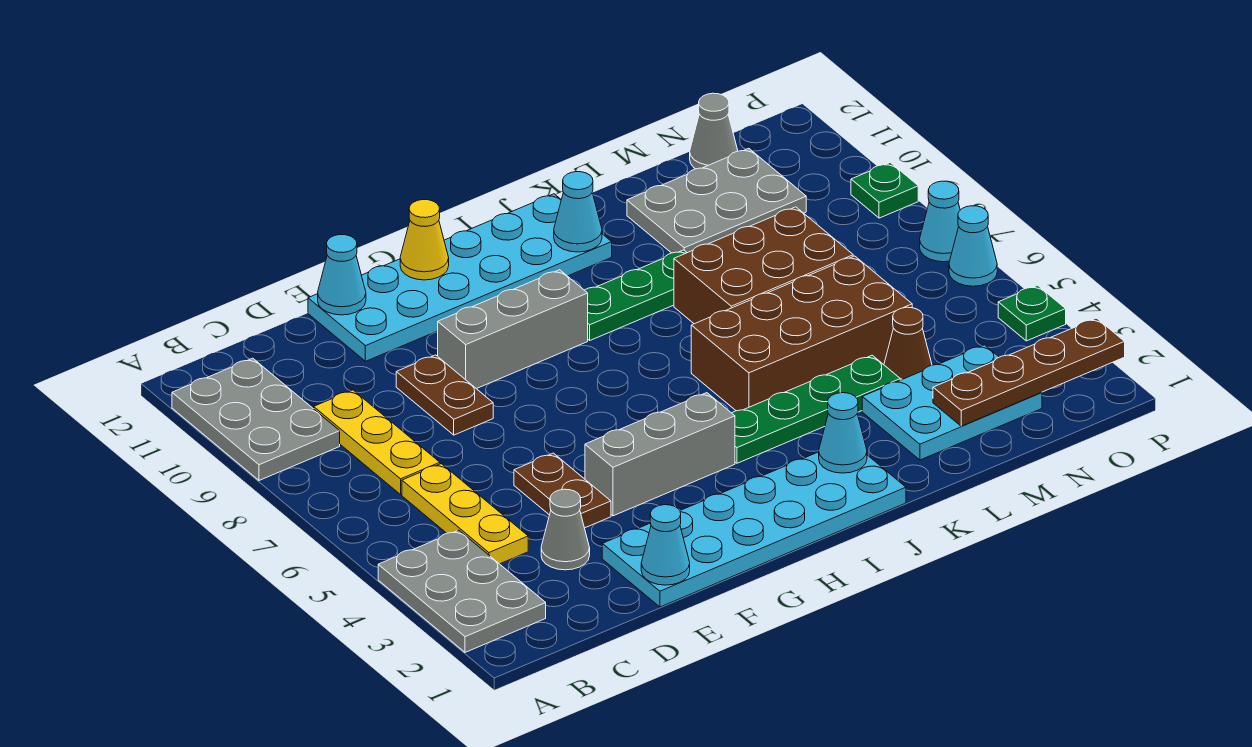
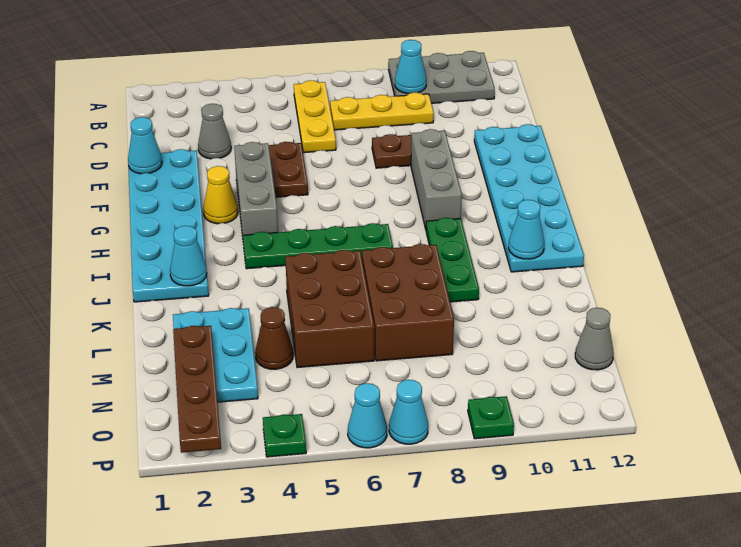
grey 2x3 plate [378,530,546,652] -> none
yellow 1x3 plate [402,464,528,564] -> yellow 1x3 plate turned to [294,80,336,153]
brown 1x2 plate [514,453,611,528] -> brown 1x2 plate turned to [269,142,308,197]
cyan 1x1 cone [318,235,366,315] -> cyan 1x1 cone moved to [395,40,426,94]
yellow 1x1 cone [400,200,449,280] -> yellow 1x1 cone moved to [203,166,238,224]
green 1x4 plate [732,355,900,463] -> green 1x4 plate turned to [243,223,393,269]
brown 2x4 brick [691,256,912,411] -> brown 2x3 brick [285,250,374,368]
grey 2x3 plate [627,148,806,253] -> none

